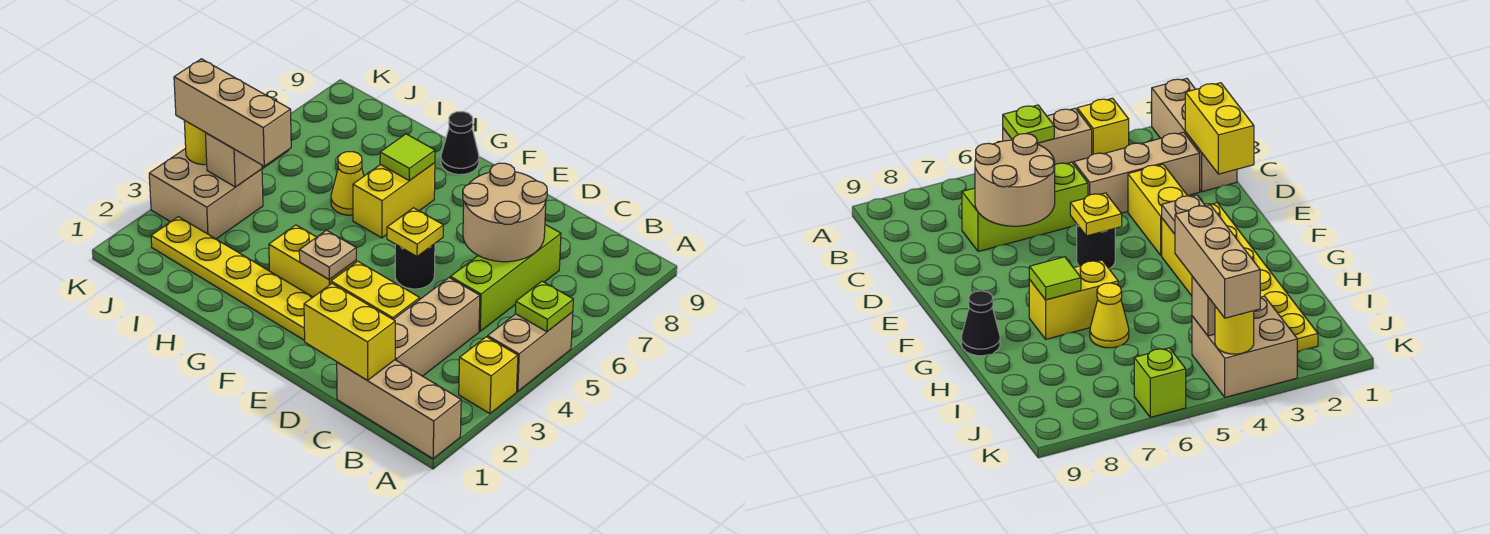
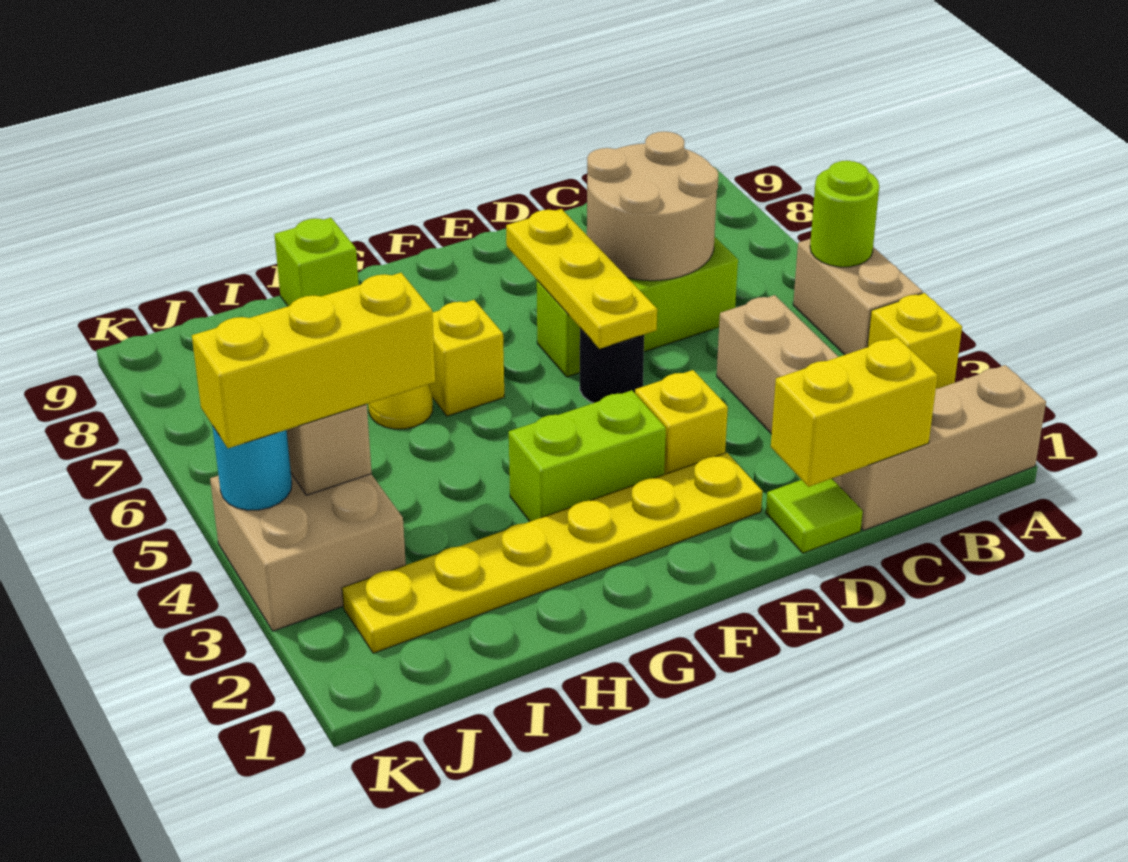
lime 1x1 plate [515,281,573,332] -> lime 1x1 round brick [810,161,879,267]
lime 1x3 brick [450,225,561,331] -> lime 1x3 brick turned to [537,237,738,377]
yellow 1x2 brick [331,261,420,319] -> yellow 1x1 brick [635,370,728,474]
yellow 1x1 plate [387,208,443,256] -> yellow 1x3 plate [506,209,657,349]
yellow 1x2 brick [269,225,356,297] -> lime 1x2 brick [509,390,666,521]
tan 1x1 plate [299,230,356,280] -> none
yellow 1x2 brick [353,163,435,238] -> yellow 1x1 brick [429,300,504,416]
lime 1x1 tile [380,134,435,180] -> lime 1x1 tile moved to [766,479,863,553]
black 1x1 cone [441,112,479,175] -> none
tan 1x3 brick [174,59,291,166] -> yellow 1x3 brick [192,273,435,448]
yellow 1x1 round brick [184,120,207,165] -> cyan 1x1 round brick [212,425,292,510]
lime 1x1 brick [1134,348,1186,417] -> lime 1x1 brick moved to [274,218,359,306]

